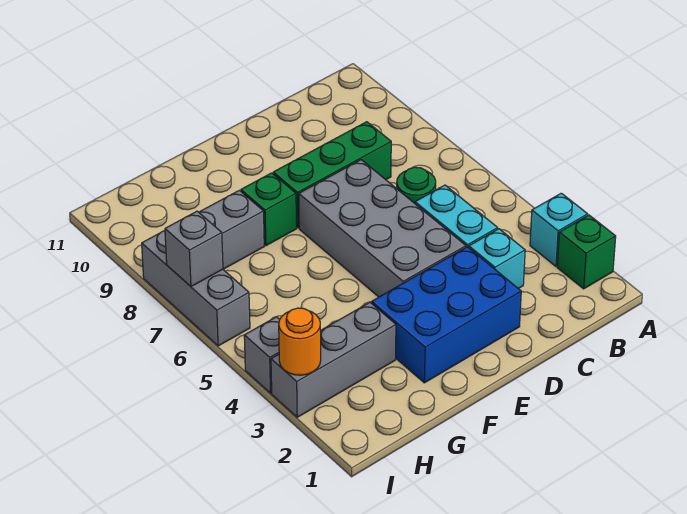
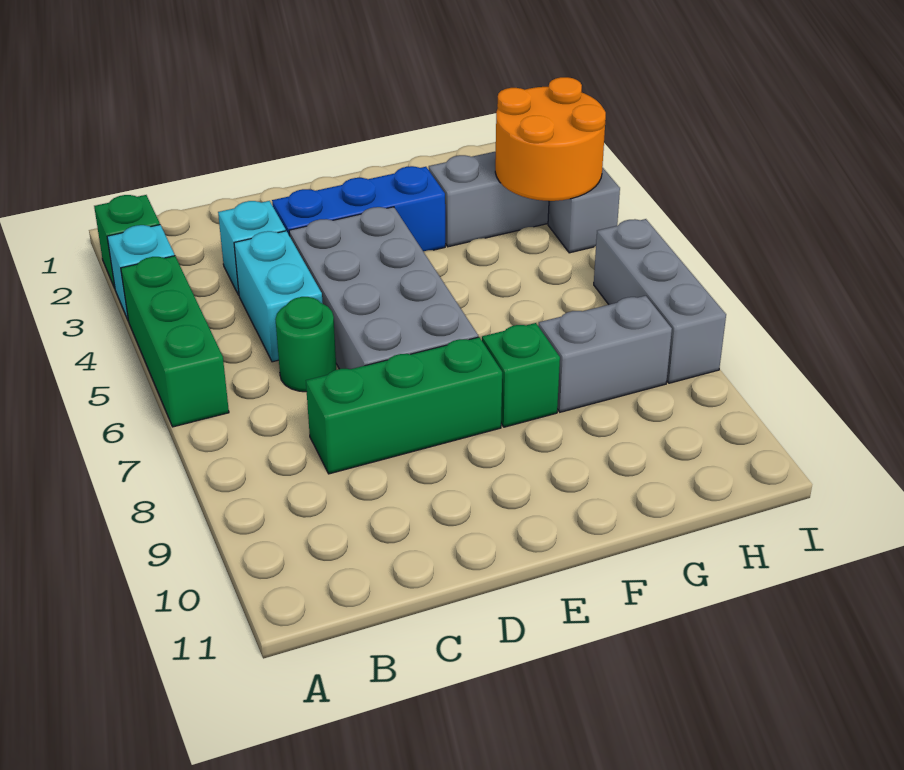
none -> green 1x3 brick [121,256,229,427]
blue 2x3 brick [372,247,521,383] -> blue 1x3 brick [272,166,445,251]
orange 1x1 round brick [279,308,321,375] -> orange 2x2 round brick [495,77,606,201]
grey 1x1 brick [165,211,223,286] -> none

